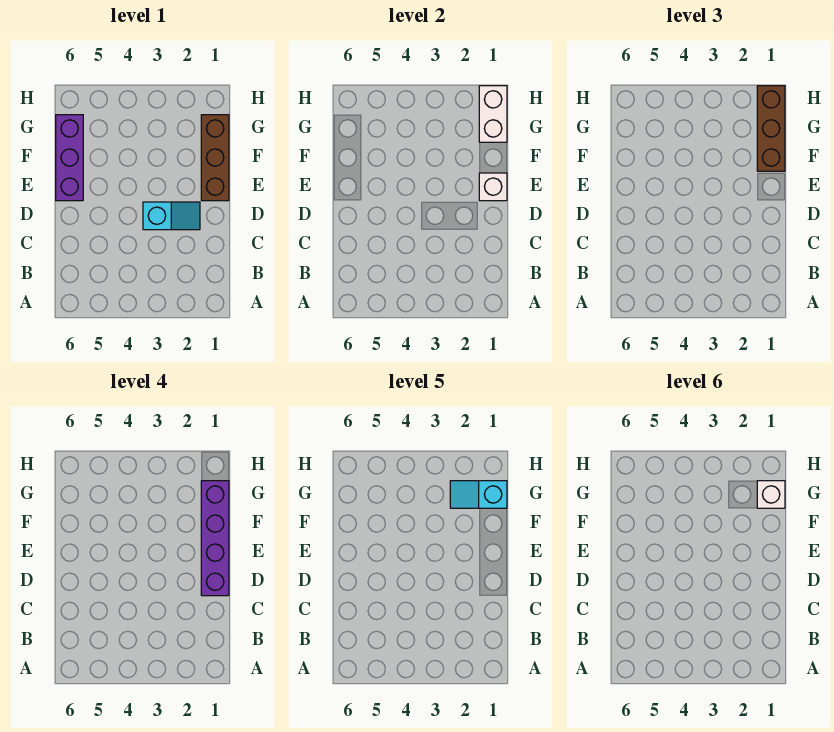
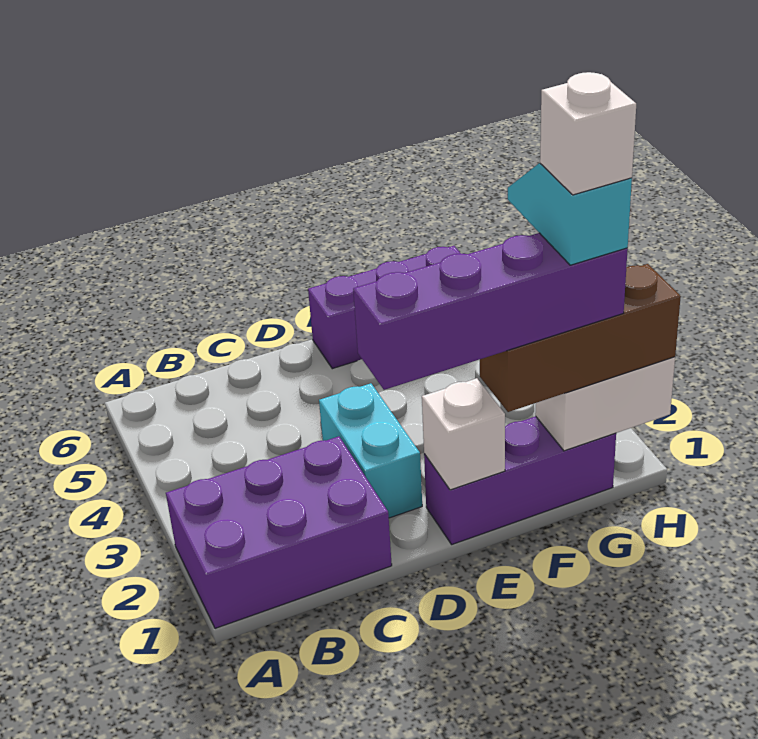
none -> purple 2x3 brick [166,436,392,628]
cyan 1x2 slope [143,202,200,230] -> cyan 1x2 brick [319,383,422,518]
brown 1x3 brick [201,115,229,201] -> purple 1x3 brick [424,416,616,544]

